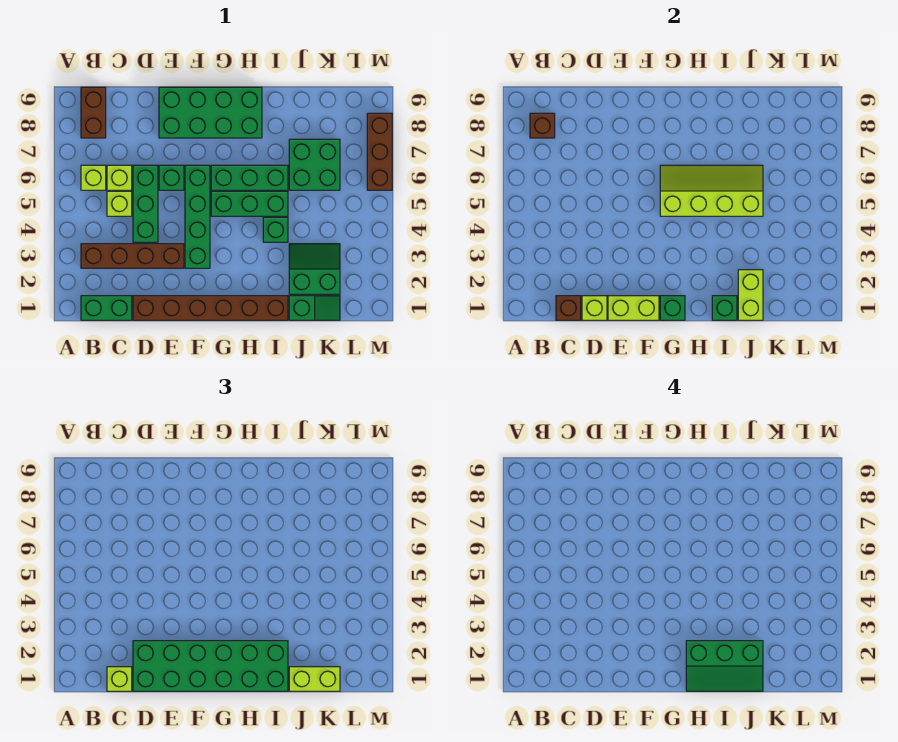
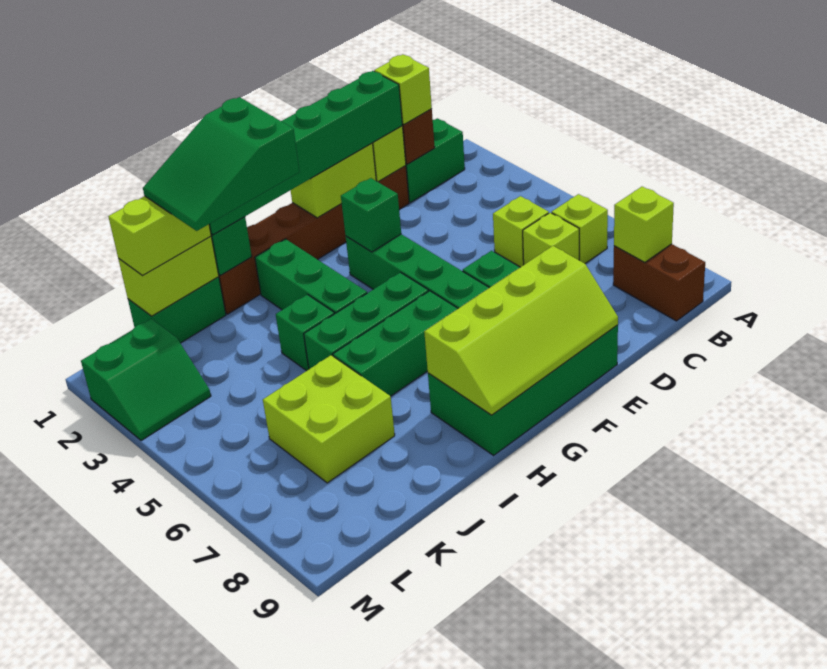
brown 1x4 brick [81,244,184,268] -> none
brown 1x1 brick [530,113,555,138] -> lime 1x1 brick [614,187,674,263]
green 2x6 brick [133,641,288,691] -> green 1x6 brick [209,71,402,235]
green 1x3 brick [133,165,158,242] -> green 1x3 brick moved to [255,239,367,314]
green 1x1 brick [660,296,685,320] -> green 1x1 brick moved to [341,178,401,252]
lime 2x4 slope [660,165,763,216] -> lime 2x4 slope moved to [424,246,618,415]
green 2x3 slope [686,641,763,691] -> green 2x3 slope turned to [143,97,299,231]
green 1x2 slope [289,296,340,320] -> green 1x2 brick [128,277,226,343]
lime 1x2 brick [738,270,763,320] -> lime 1x2 brick turned to [118,236,219,316]
green 2x2 slope [289,244,340,294] -> green 2x2 slope moved to [81,319,211,441]
green 2x2 brick [289,139,340,190] -> lime 2x2 brick [263,355,395,483]
brown 1x3 brick [367,113,392,190] -> none

